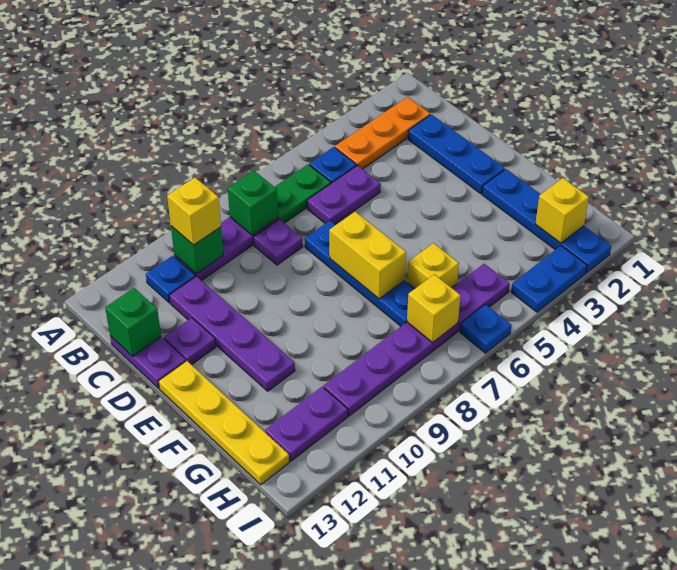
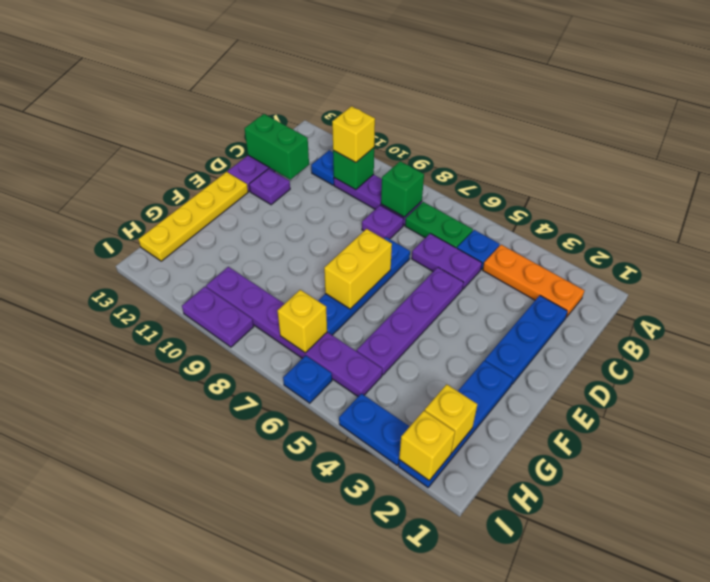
purple 1x4 plate [169,276,295,391] -> purple 1x4 plate moved to [357,267,463,375]
green 1x1 brick [105,288,161,356] -> green 1x2 brick [244,114,309,180]
yellow 1x1 brick [407,243,459,288] -> yellow 1x1 brick moved to [399,411,455,480]
purple 1x2 plate [265,387,348,461] -> purple 1x2 plate moved to [182,287,254,347]

